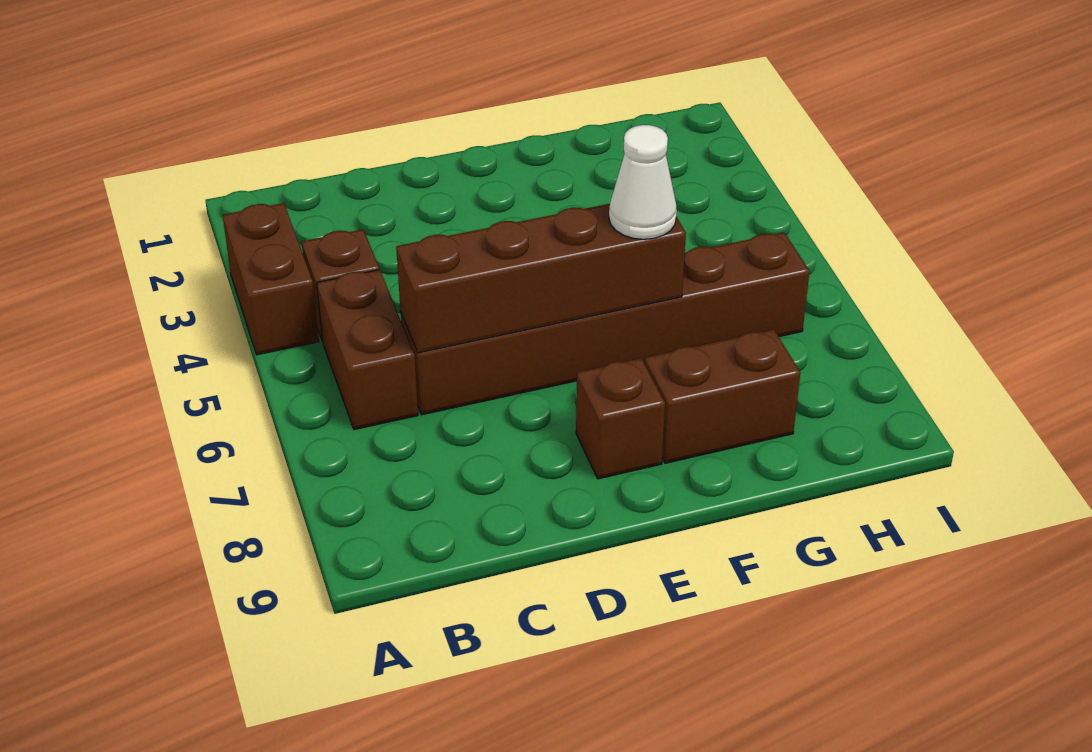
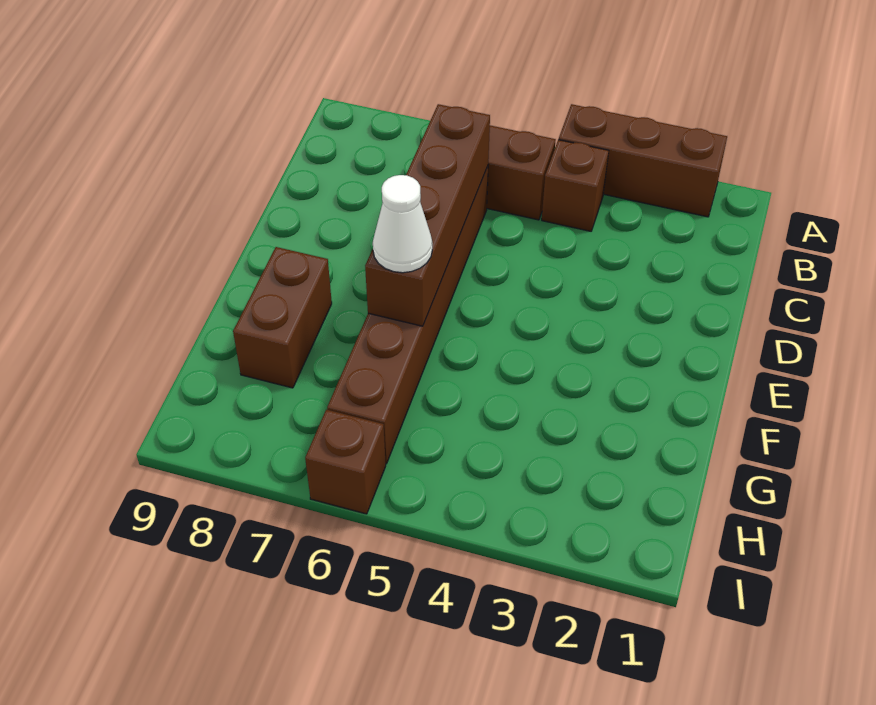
brown 1x2 brick [223,203,319,355] -> brown 1x3 brick [559,104,727,217]
brown 1x1 brick [576,358,665,479] -> brown 1x1 brick moved to [305,410,386,514]

